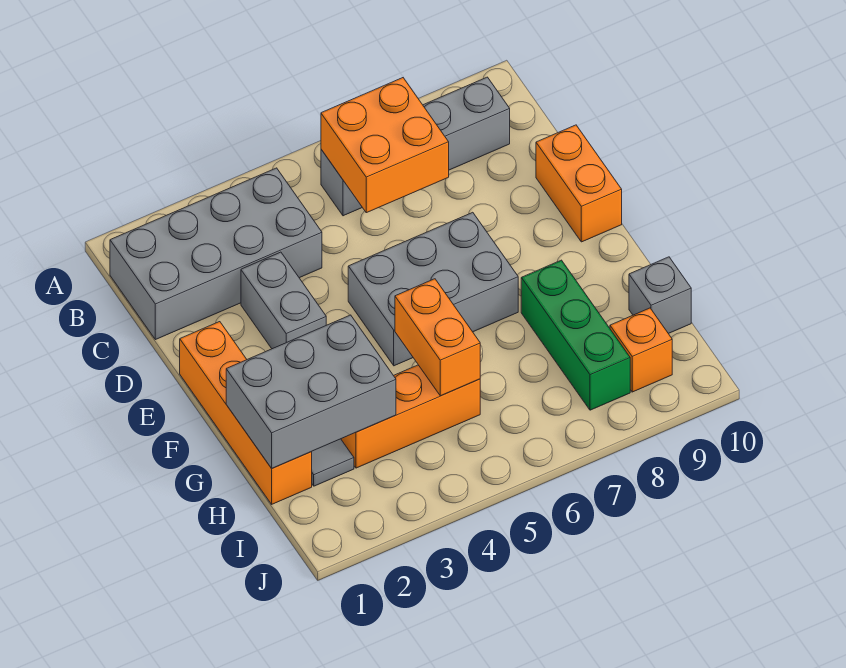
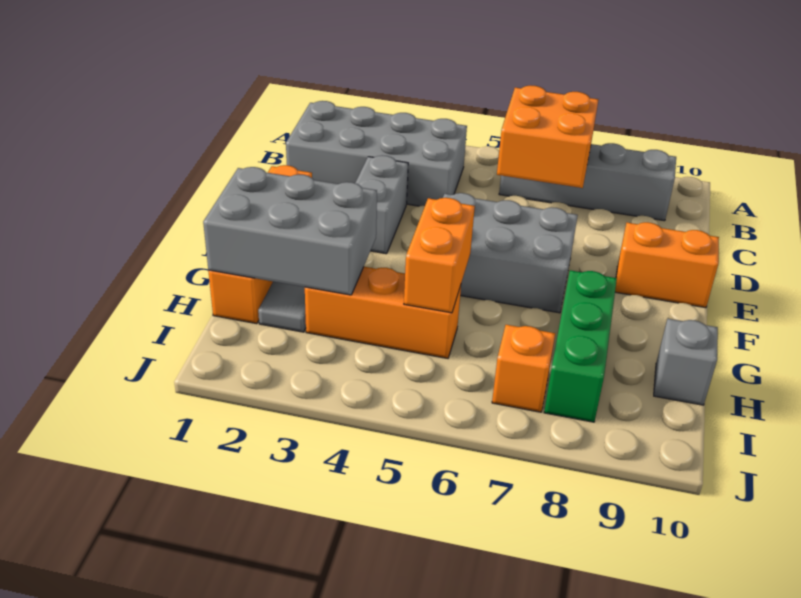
orange 1x2 brick [536,125,622,242] -> orange 1x2 brick turned to [615,222,719,308]
orange 1x1 brick [610,308,672,392] -> orange 1x1 brick moved to [492,325,555,412]

